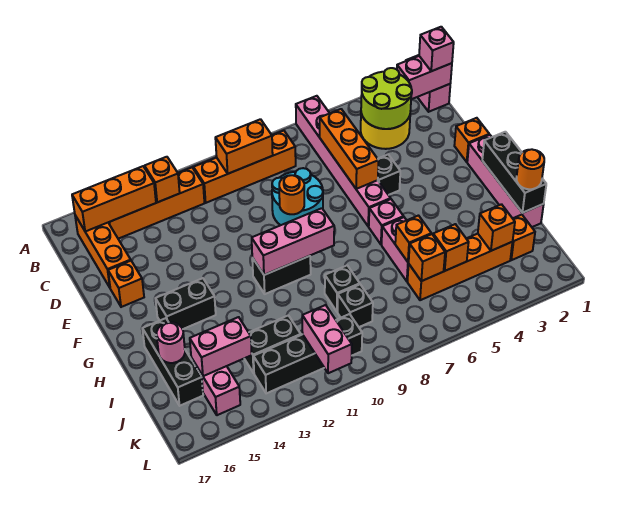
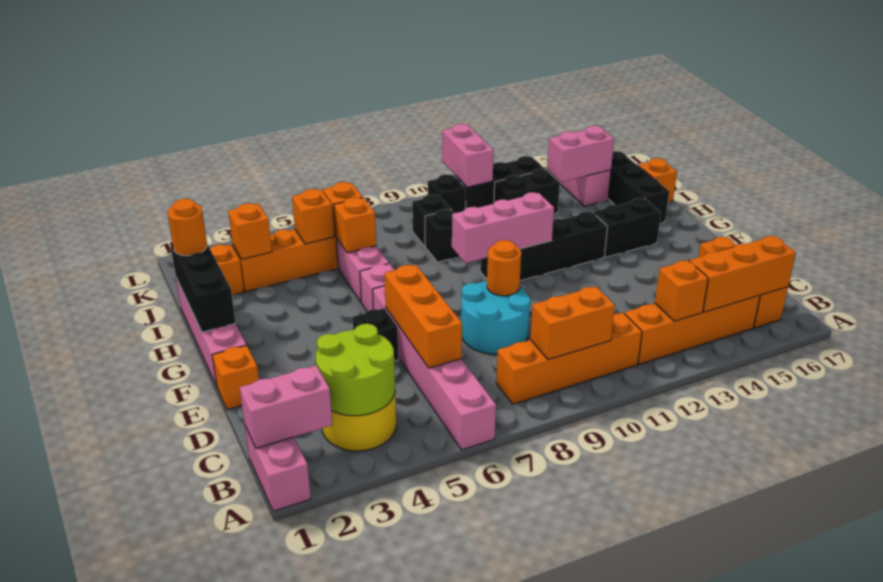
pink 1x1 brick [419,27,454,71] -> none
orange 1x1 brick [108,261,144,307] -> orange 1x1 brick moved to [638,158,677,202]
black 1x2 brick [252,256,311,294] -> black 1x4 brick [480,212,608,281]
pink 1x1 round brick [157,322,185,363] -> none

